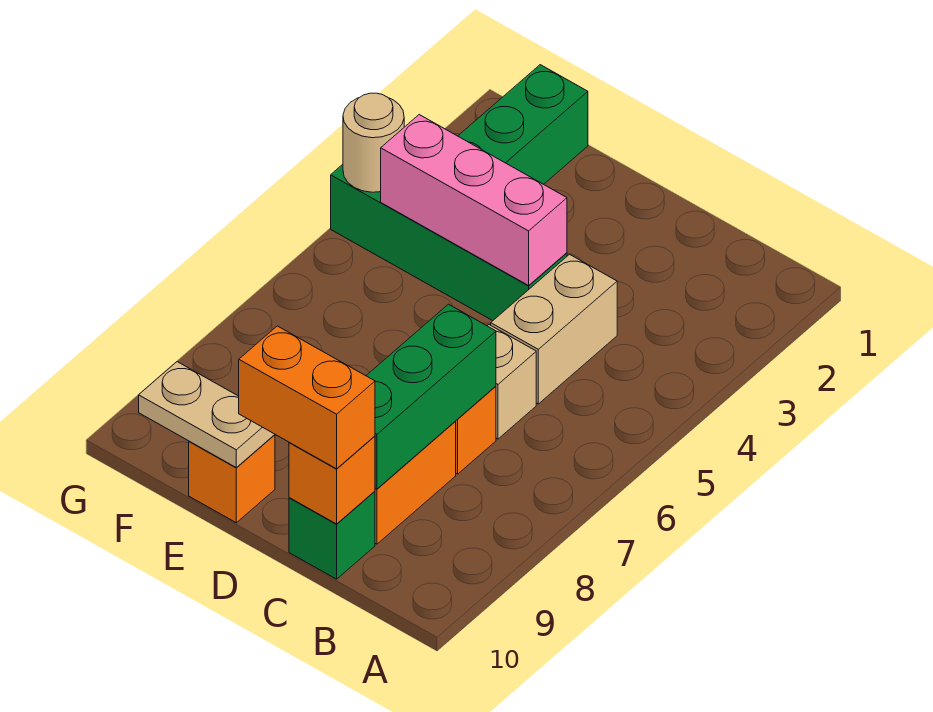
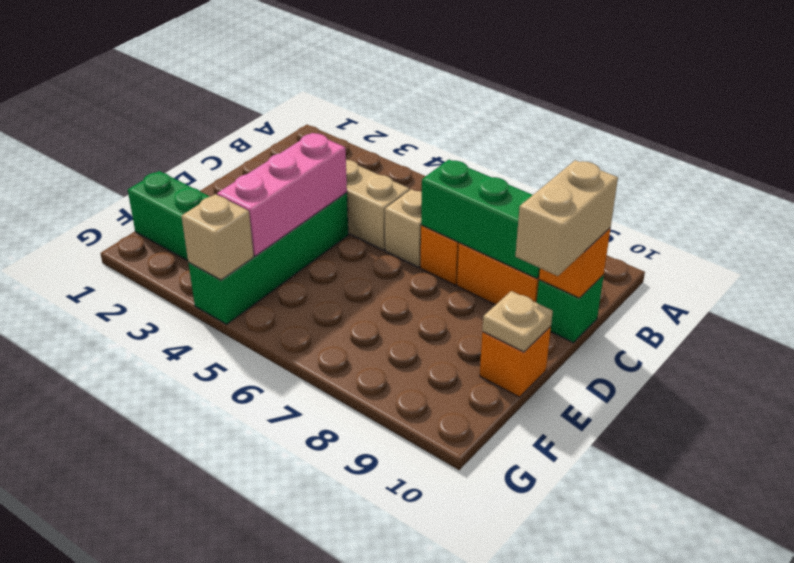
orange 1x2 brick [239,326,375,469] -> tan 1x2 brick [515,160,618,276]
tan 1x2 plate [139,362,275,467] -> tan 1x1 plate [482,291,553,352]
tan 1x1 round brick [343,93,404,192] -> tan 1x1 brick [182,194,254,280]

